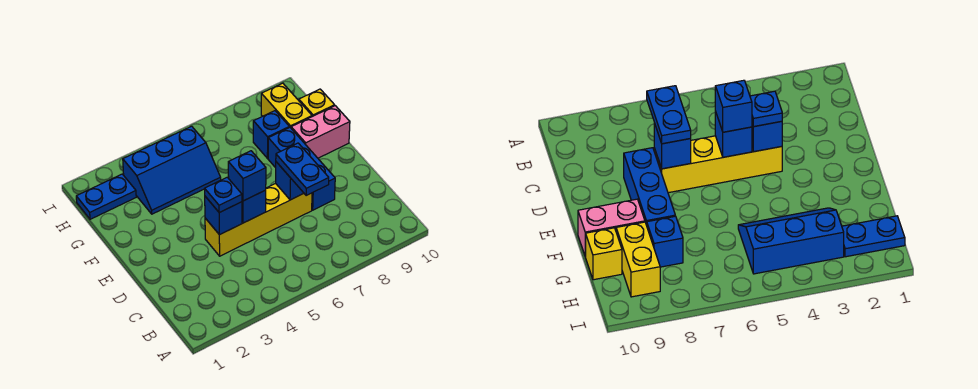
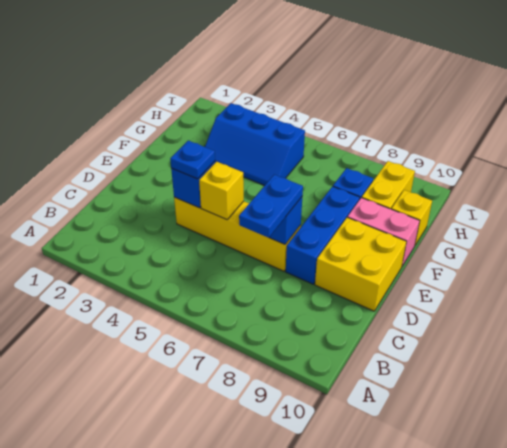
blue 1x1 brick [242,190,266,223] -> yellow 1x1 brick [199,162,244,220]
blue 1x1 brick [228,151,266,201] -> none
none -> yellow 2x2 brick [315,217,407,311]
blue 1x2 plate [76,174,136,219] -> none

